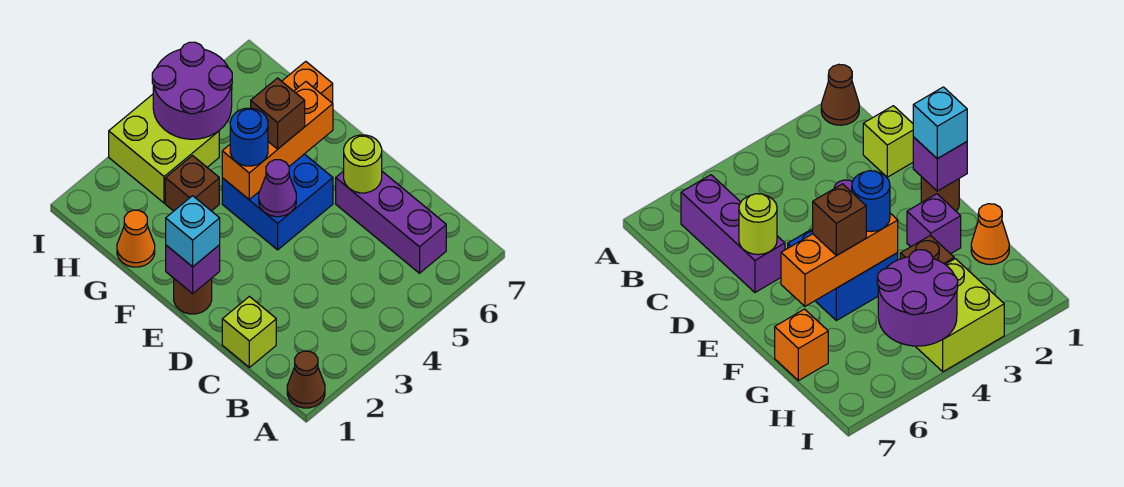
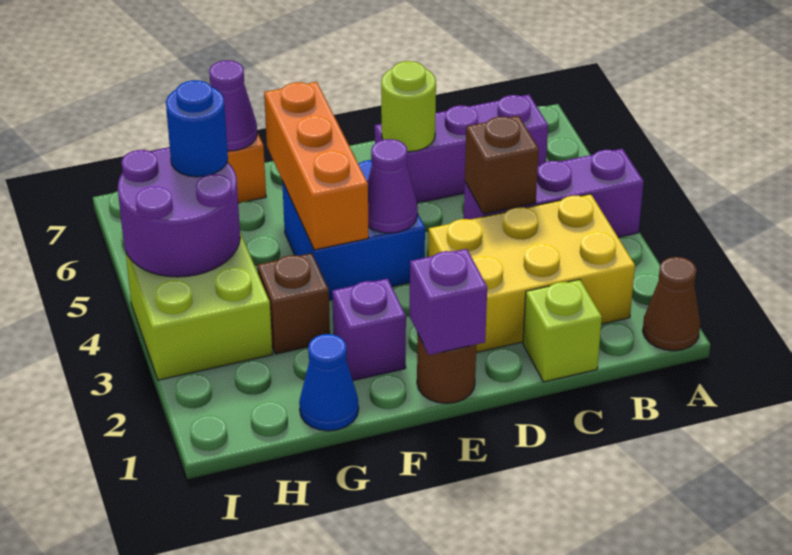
none -> purple 1x3 brick [464,149,644,237]
none -> yellow 2x3 brick [428,194,635,353]
cyan 1x1 brick [166,196,220,267] -> none
blue 1x1 round brick [230,108,268,166] -> blue 1x1 round brick moved to [166,80,228,177]
brown 1x1 brick [251,78,305,149] -> brown 1x1 brick moved to [465,116,539,214]
orange 1x1 cone [117,210,155,267] -> blue 1x1 cone [299,334,359,431]
none -> purple 1x1 cone [209,60,257,151]

